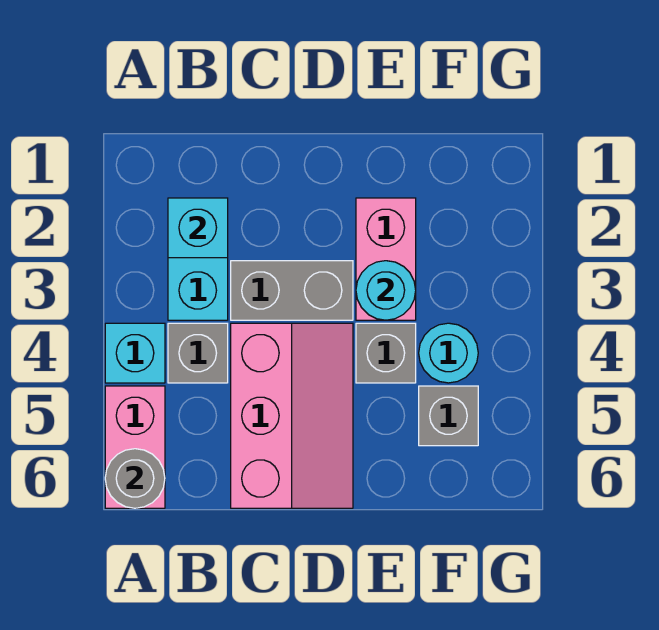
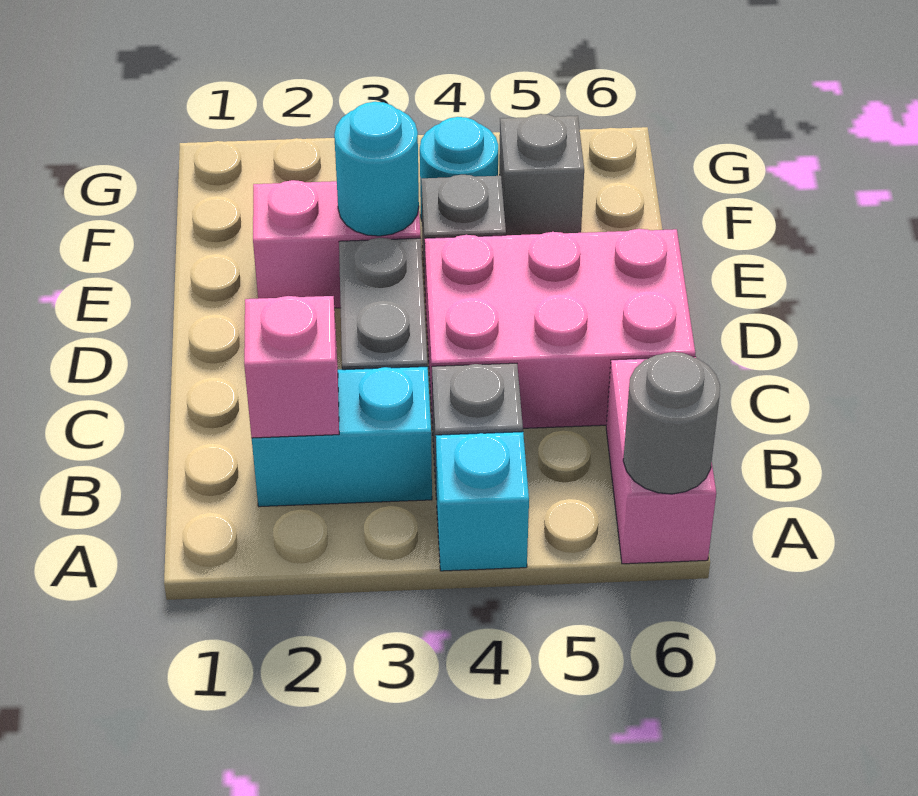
pink 1x2 brick [105,386,165,508] -> pink 1x2 brick turned to [606,357,716,564]
cyan 1x1 brick [168,198,228,258] -> pink 1x1 brick [244,296,339,438]
pink 2x3 slope [231,323,353,508] -> pink 2x3 brick [425,229,695,429]

